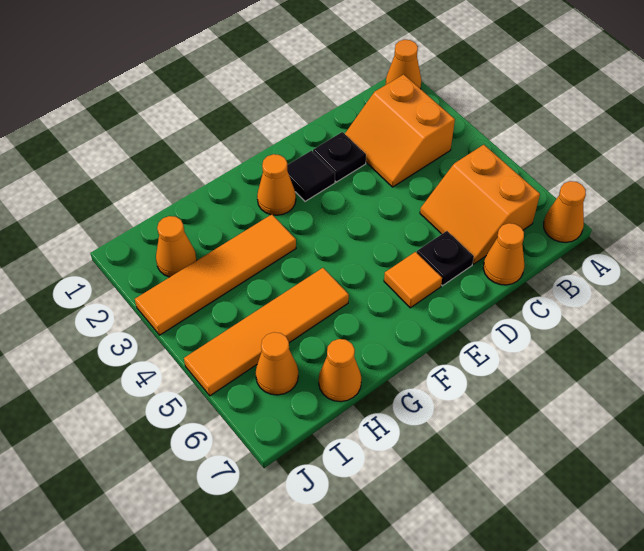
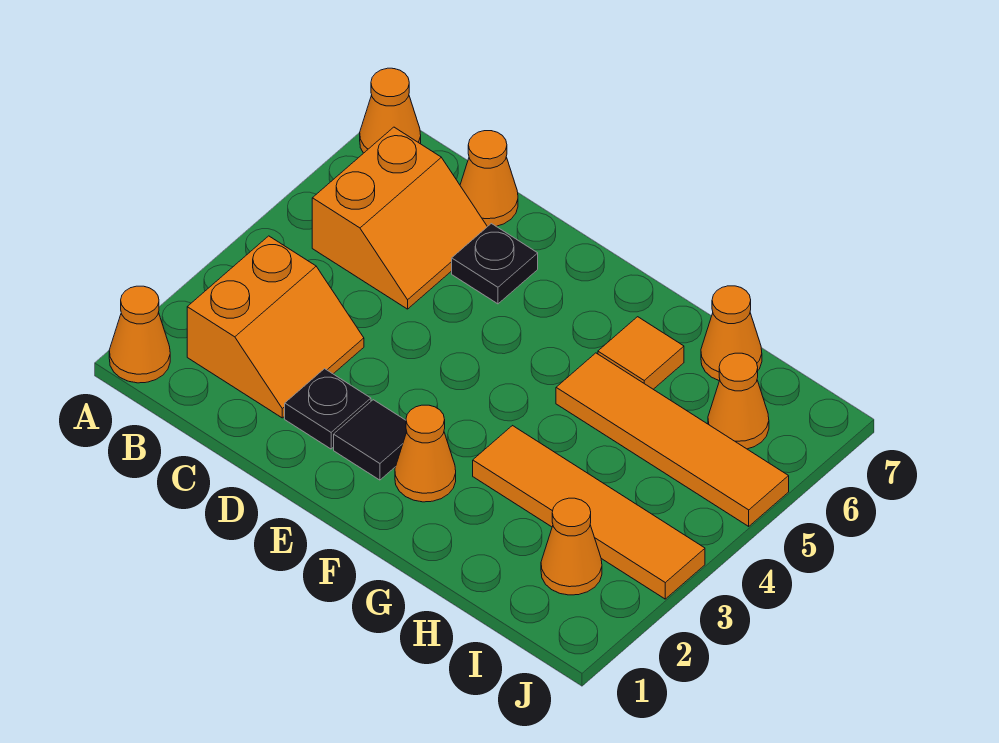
orange 1x1 tile [384,252,442,308] -> orange 1x1 tile moved to [598,317,684,389]

